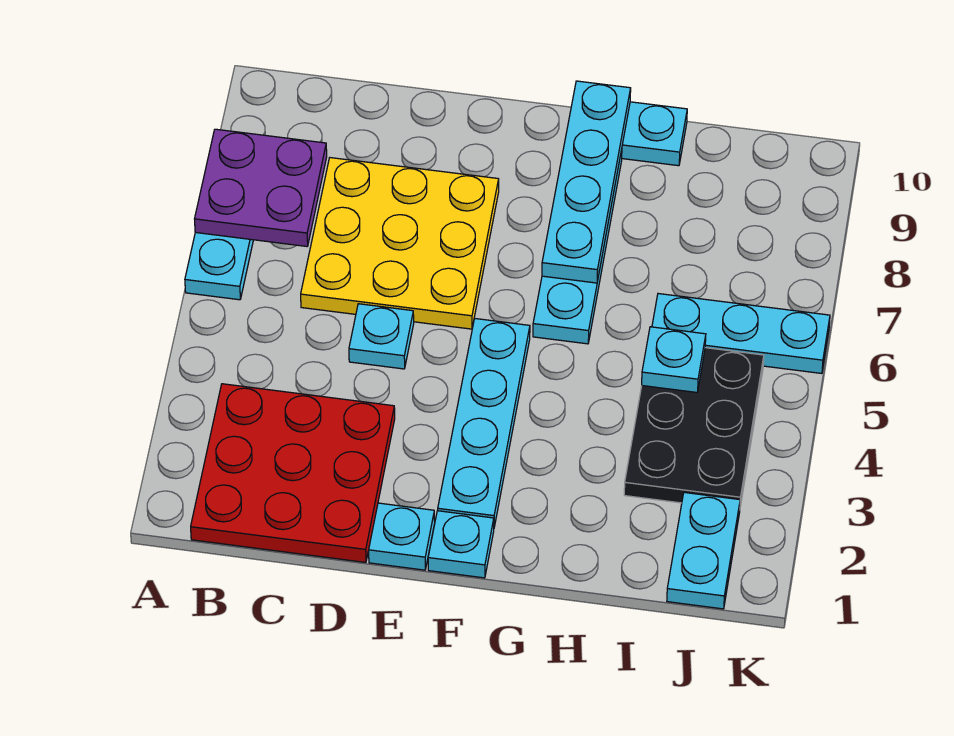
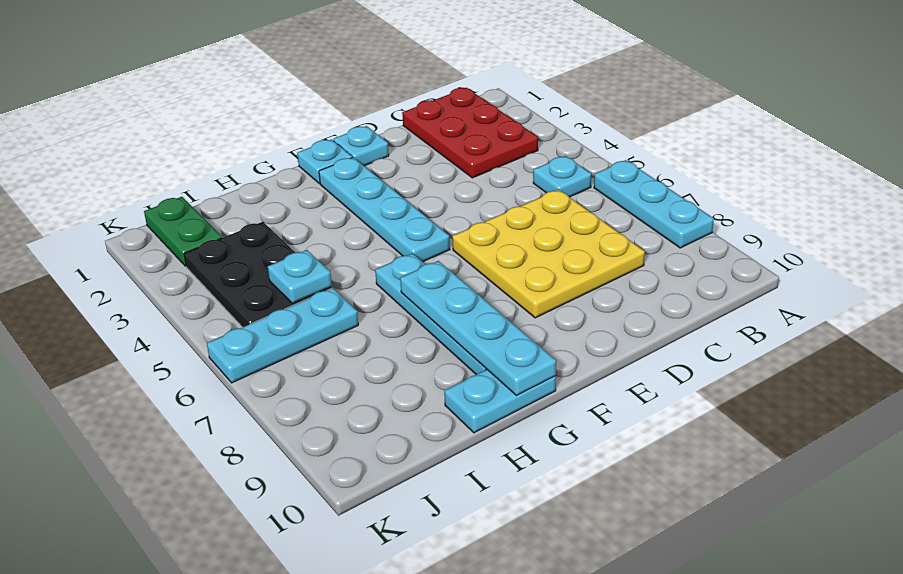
purple 2x2 plate [195,129,327,246] -> none
red 3x3 plate [191,384,395,562] -> red 2x3 plate [402,88,538,178]
cyan 1x1 plate [349,304,414,369] -> cyan 1x1 plate moved to [533,156,591,197]
cyan 1x2 plate [667,492,740,609] -> green 1x2 plate [144,197,222,266]

